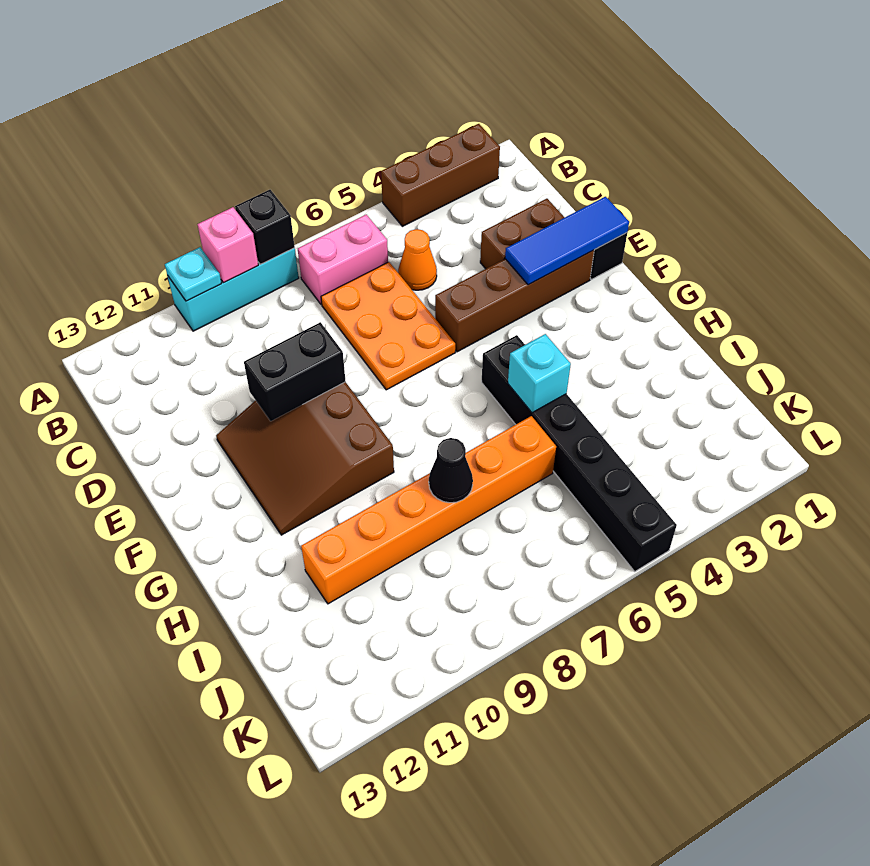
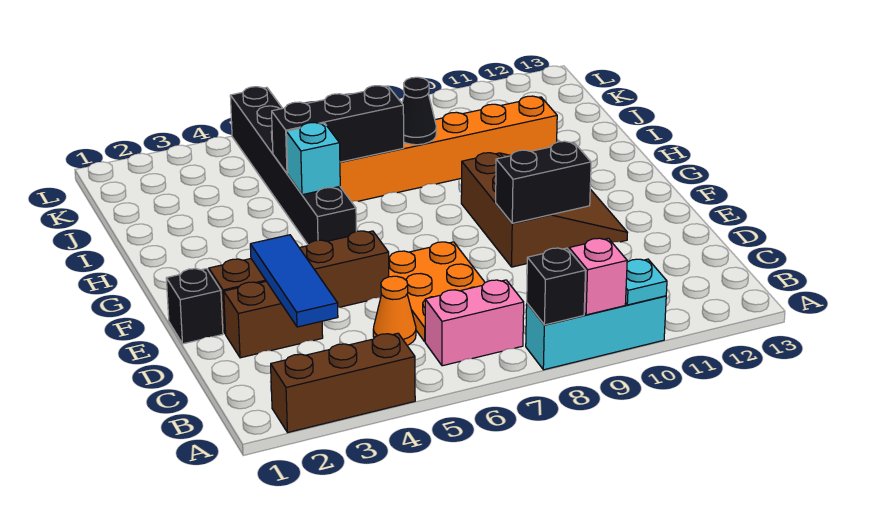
blue 1x3 tile [505,197,629,285] -> blue 1x3 tile turned to [250,235,338,327]
none -> black 1x3 brick [272,86,404,174]

